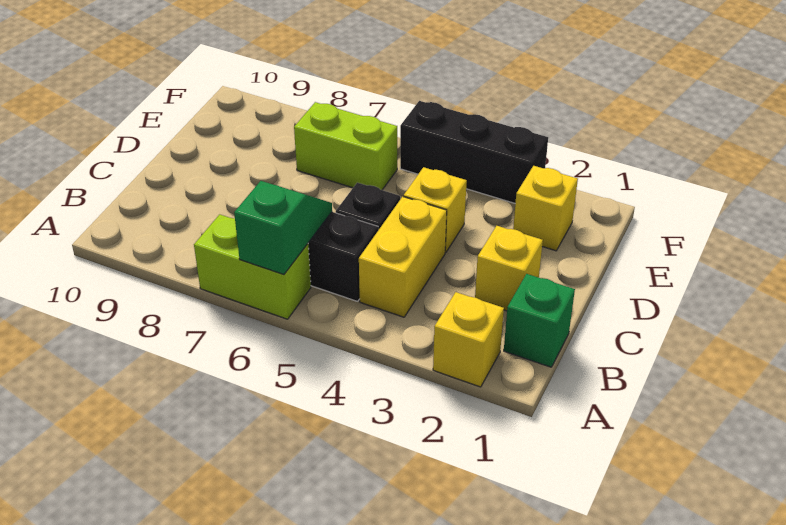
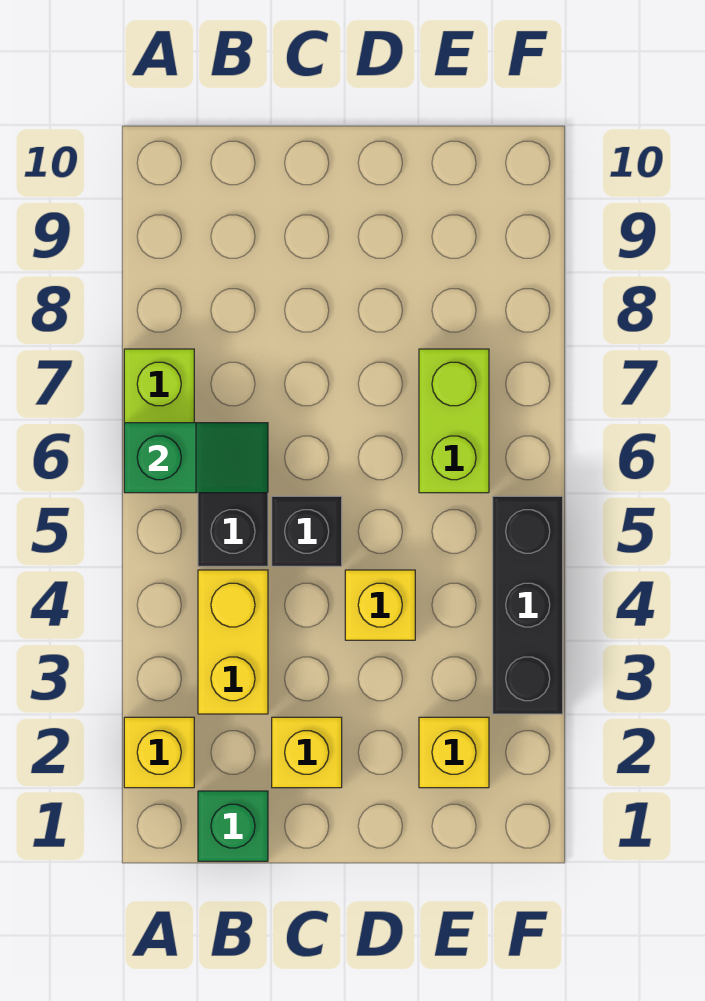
yellow 1x2 brick [359,197,447,317] -> yellow 1x2 brick turned to [198,570,268,714]

